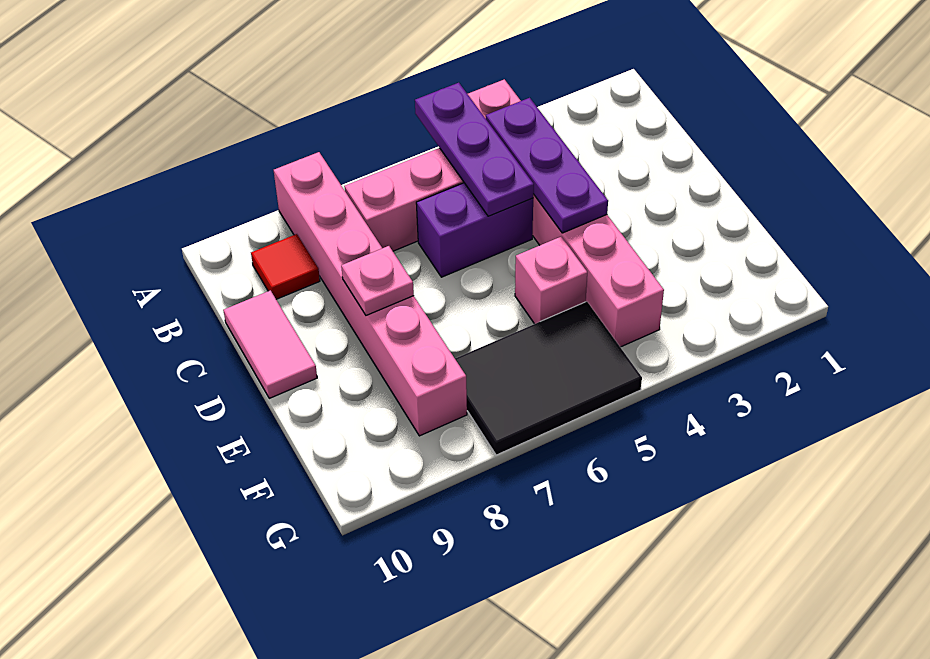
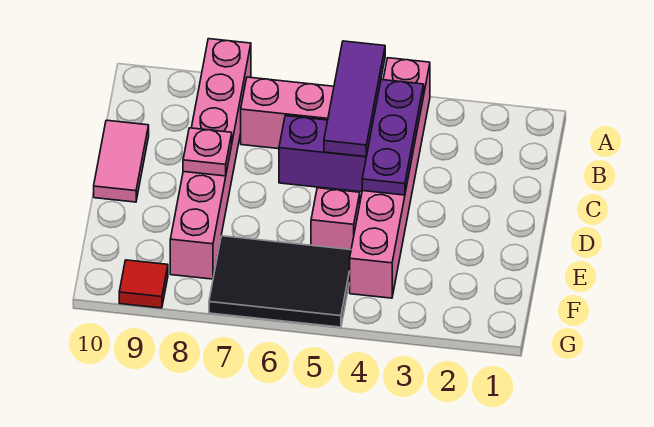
purple 1x3 plate [415,83,534,216] -> purple 1x3 tile [324,41,385,157]
red 1x1 tile [251,234,320,299] -> red 1x1 tile moved to [119,260,168,308]

